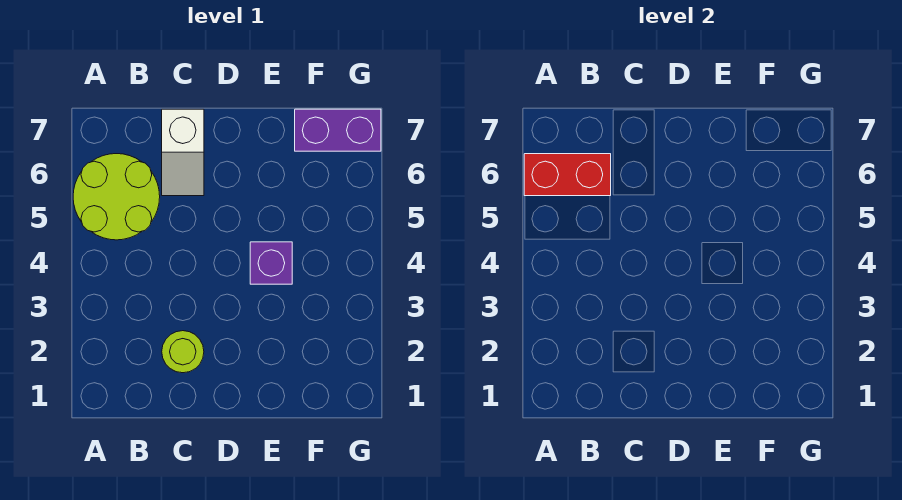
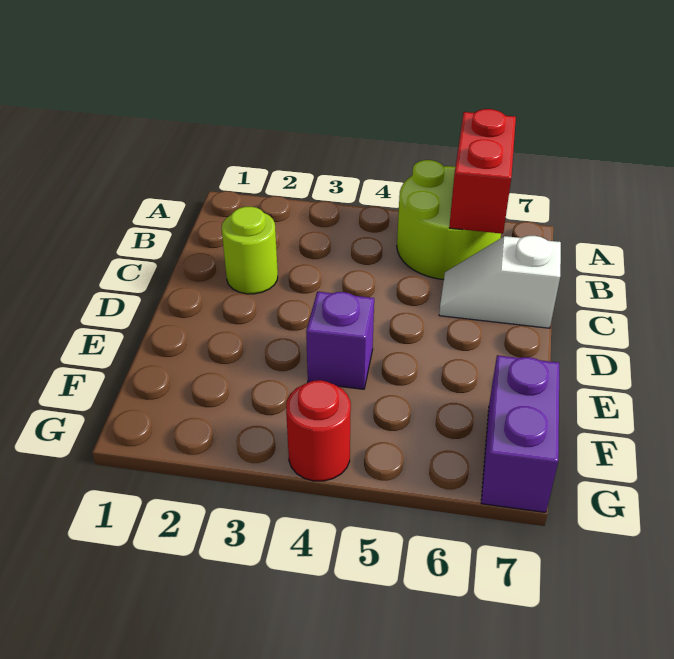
none -> red 1x1 round brick [286,380,351,481]

